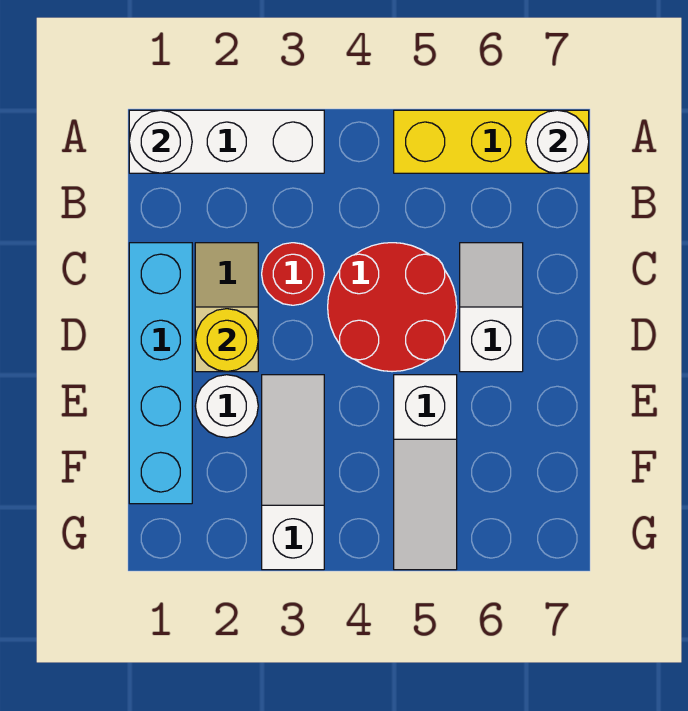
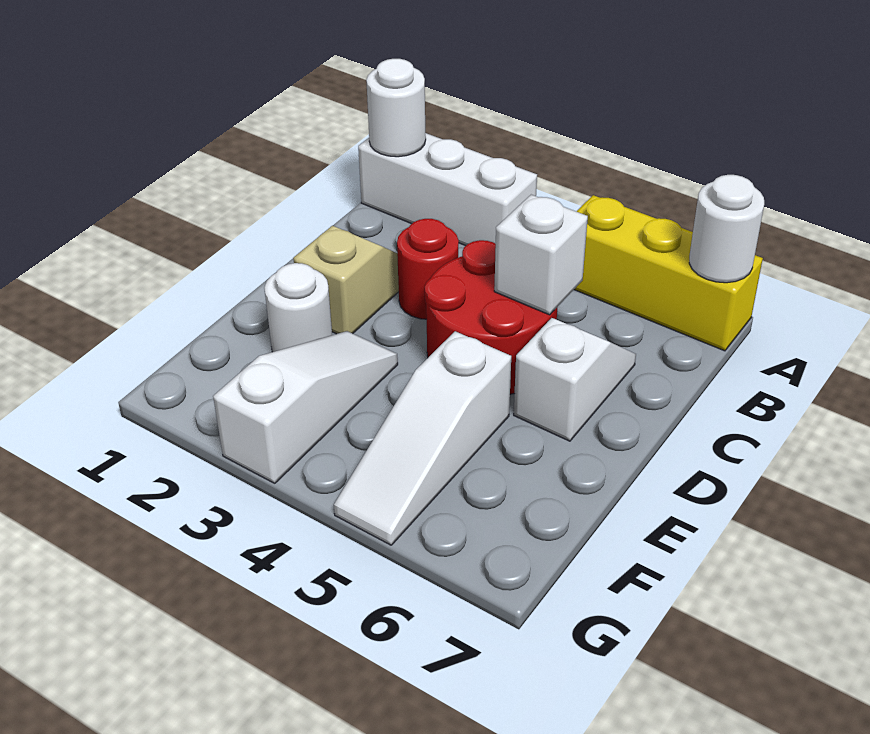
cyan 1x4 brick [129,243,192,504] -> none
none -> white 1x1 brick [494,195,588,315]
yellow 1x1 round brick [195,309,258,372] -> none

